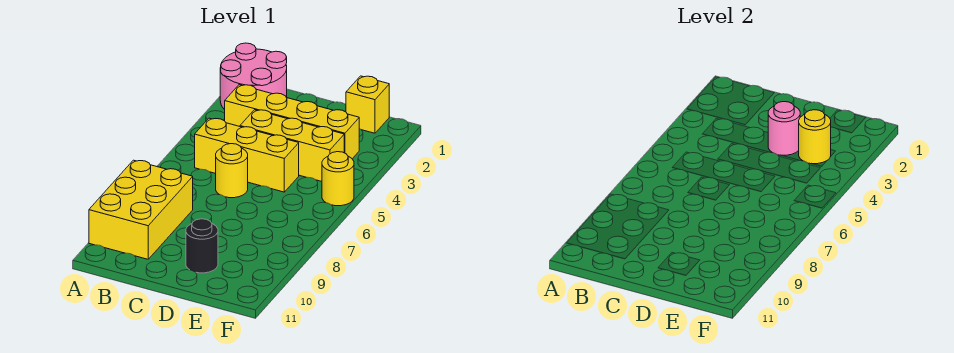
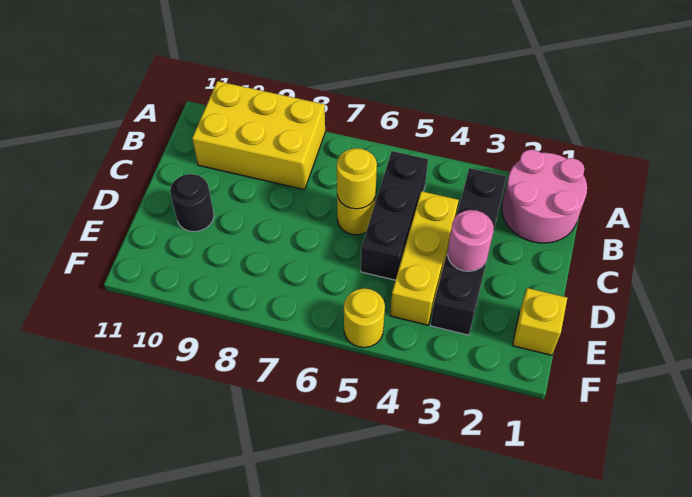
yellow 1x4 brick [225,85,359,159] -> black 1x4 brick [430,168,506,335]
yellow 1x3 brick [195,118,299,192] -> black 1x3 brick [361,151,428,280]
yellow 1x1 round brick [799,110,831,164] -> yellow 1x1 round brick moved to [337,148,377,209]

